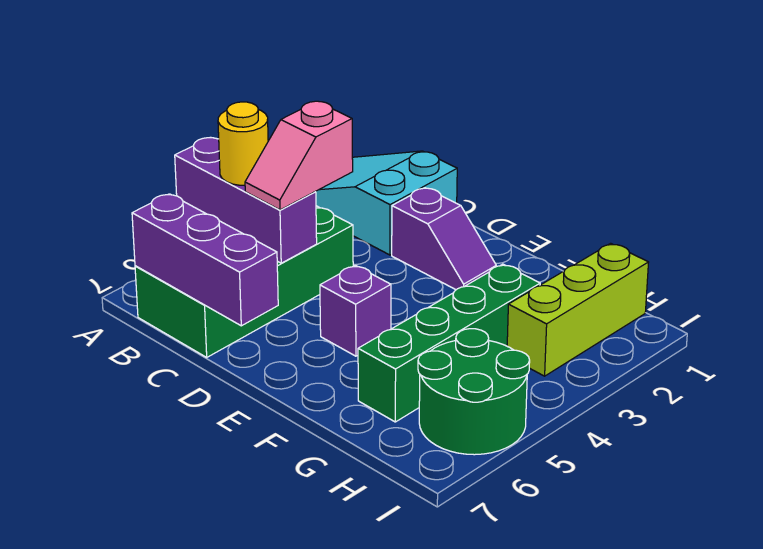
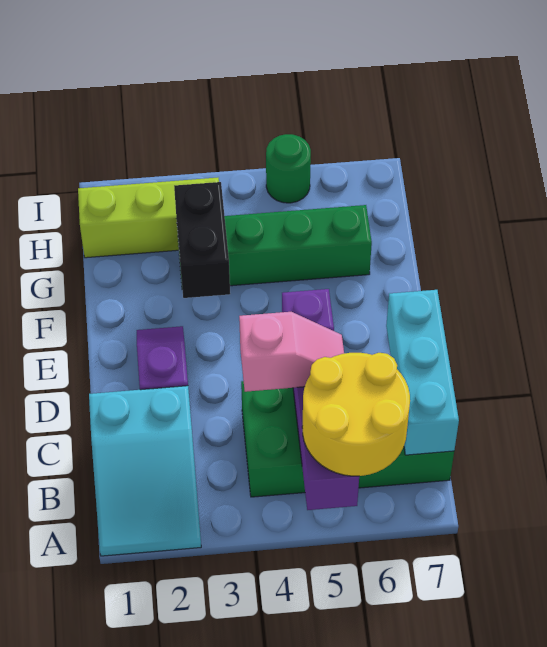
yellow 1x1 round brick [218,102,268,185] -> yellow 2x2 round brick [302,353,410,476]
purple 1x3 brick [132,194,278,326] -> cyan 1x3 brick [386,290,459,455]
none -> black 1x2 brick [174,182,230,298]
green 2x2 round brick [418,329,530,455] -> green 1x1 round brick [266,134,311,203]

